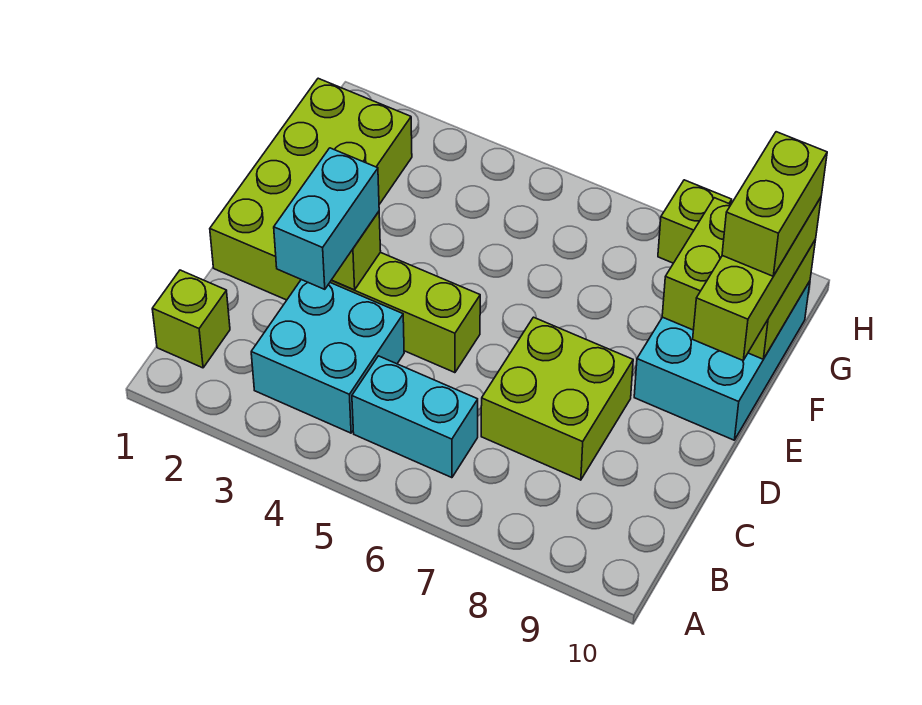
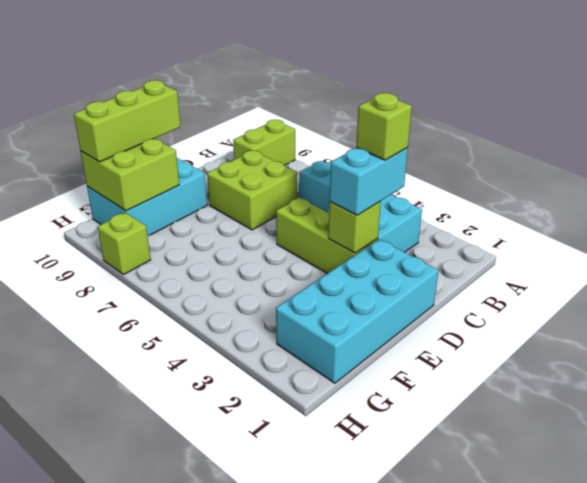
lime 1x1 brick [152,270,230,368] -> lime 1x1 brick moved to [356,93,412,160]
lime 2x4 brick [210,78,412,300] -> cyan 2x4 brick [276,239,439,383]
lime 1x2 brick [722,132,827,276] -> lime 1x2 brick moved to [233,120,295,165]

